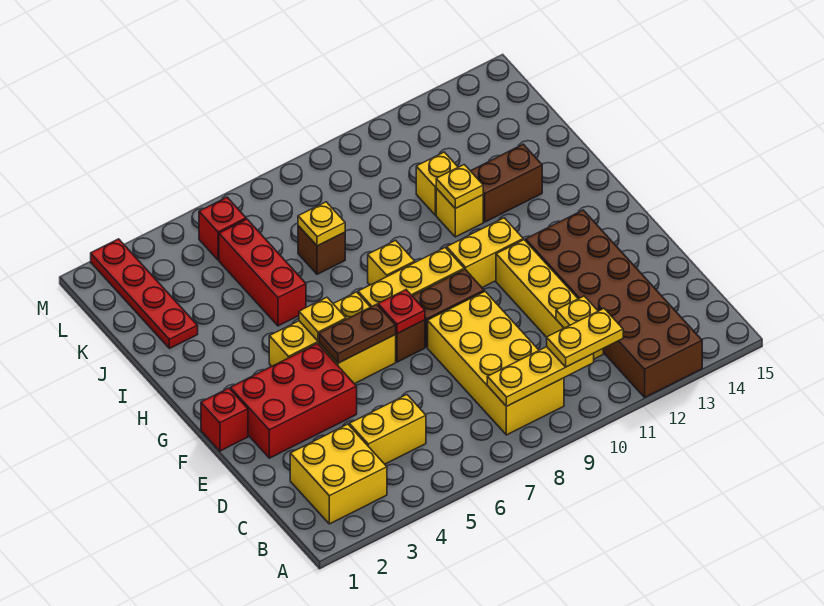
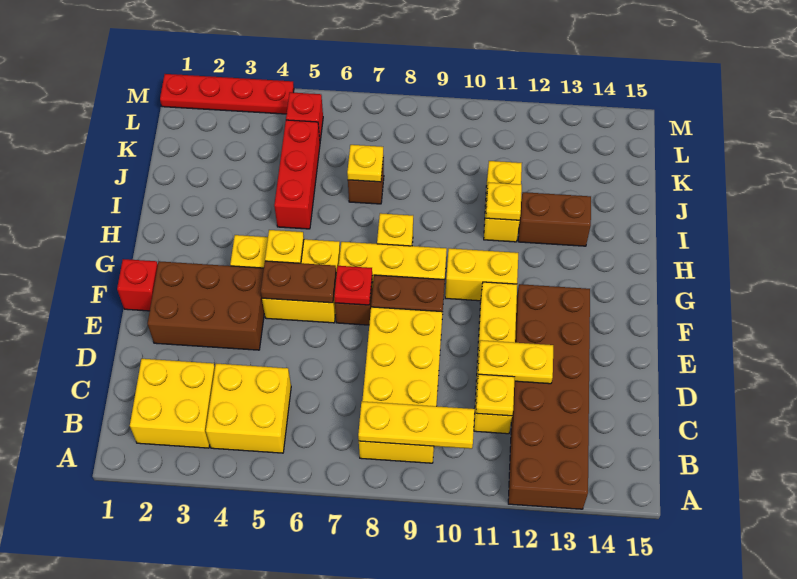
yellow 1x2 plate [547,309,623,367] -> yellow 1x2 plate moved to [478,340,553,384]
yellow 1x2 brick [349,395,426,464] -> yellow 2x2 brick [206,364,291,453]
red 2x3 brick [230,344,357,458] -> brown 2x3 brick [148,261,264,350]
red 1x4 plate [91,239,198,349] -> red 1x4 plate turned to [160,74,294,114]

